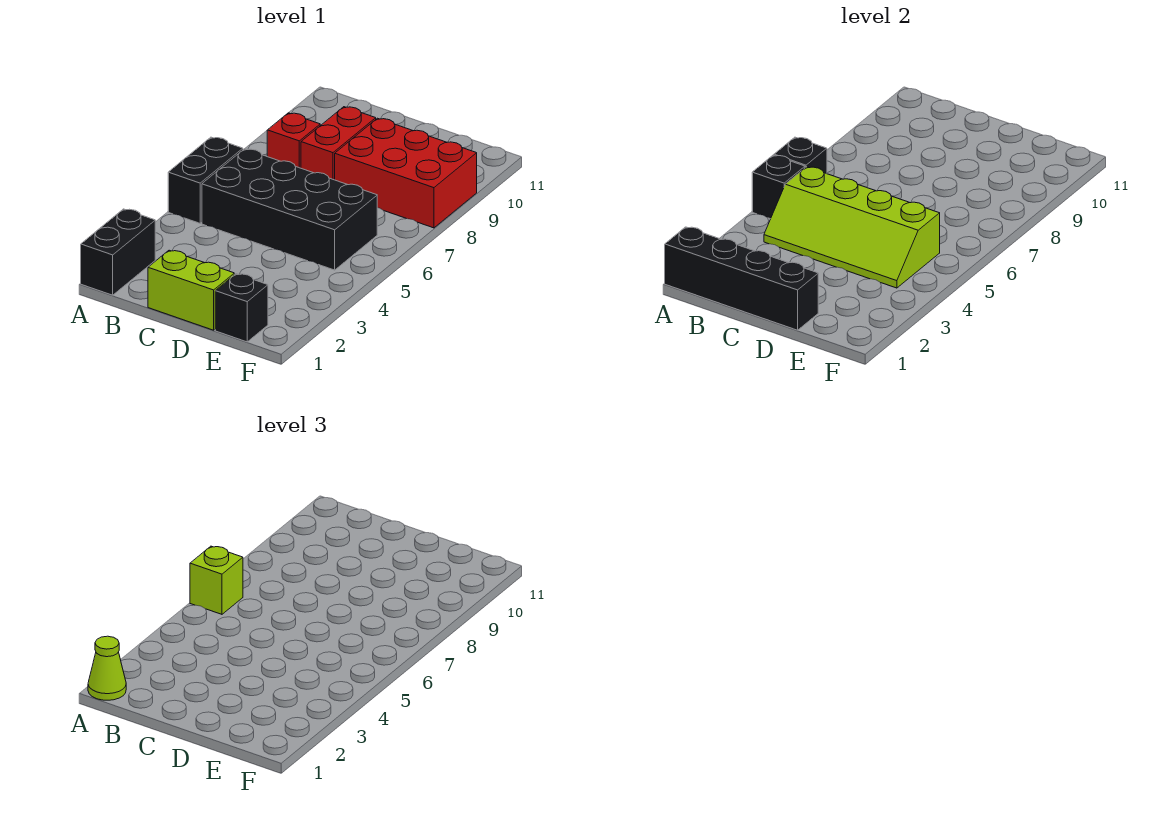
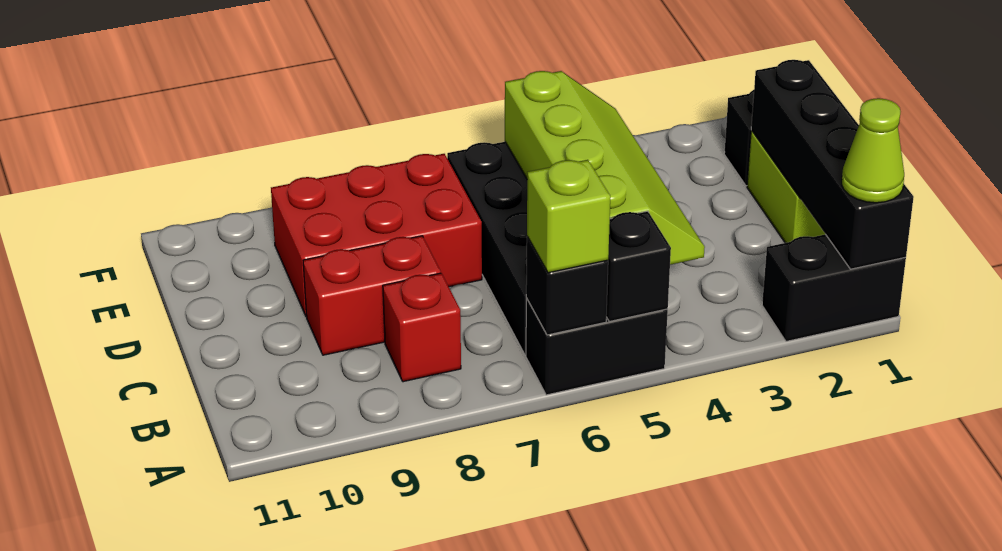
red 2x3 brick [335,118,477,228] -> red 2x3 brick turned to [271,154,482,317]

